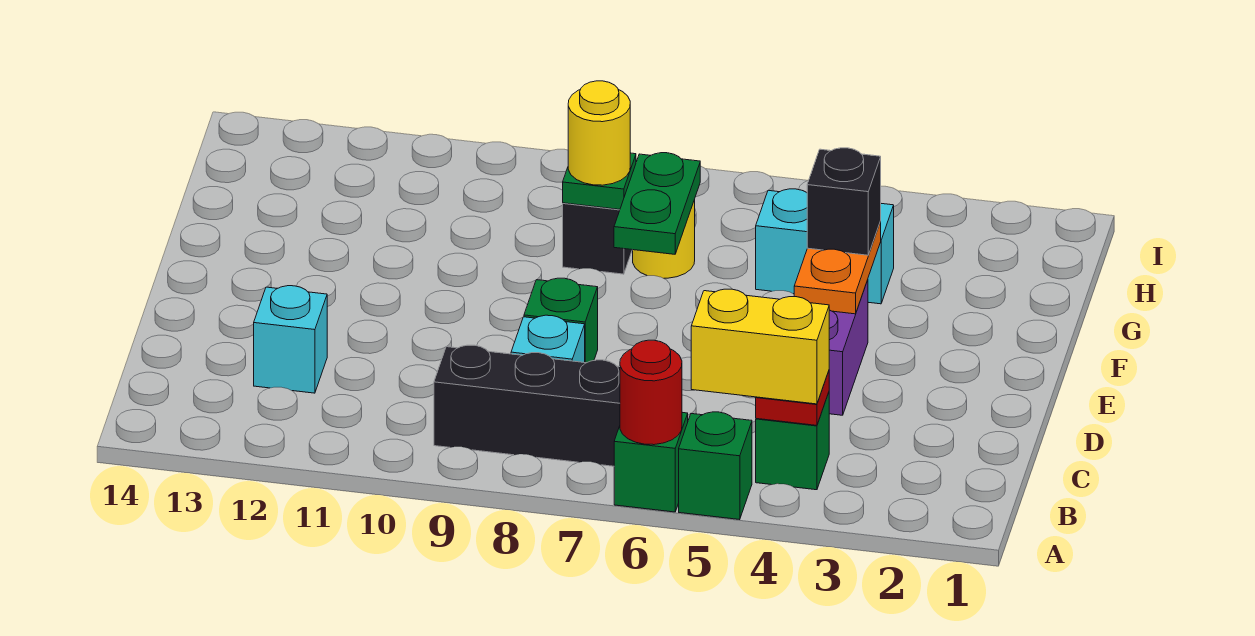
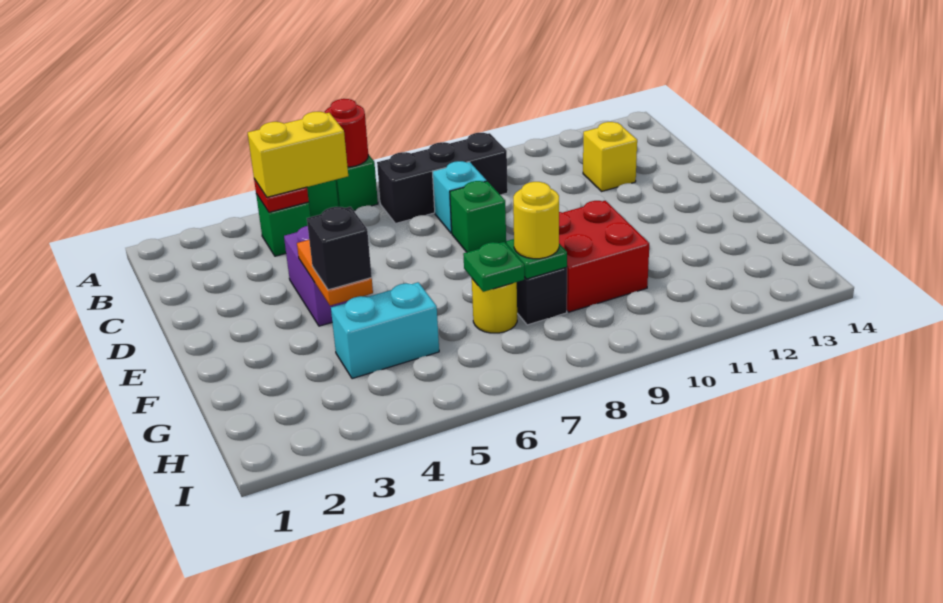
cyan 1x1 brick [254,286,327,393] -> yellow 1x1 brick [583,122,637,192]
green 1x2 plate [614,153,700,254] -> green 1x1 plate [463,242,524,292]
none -> red 2x2 brick [559,201,649,312]

